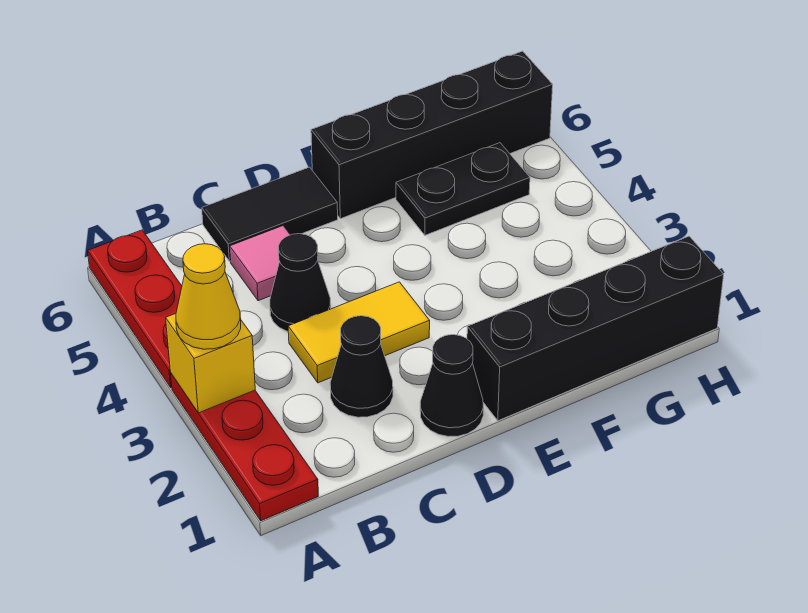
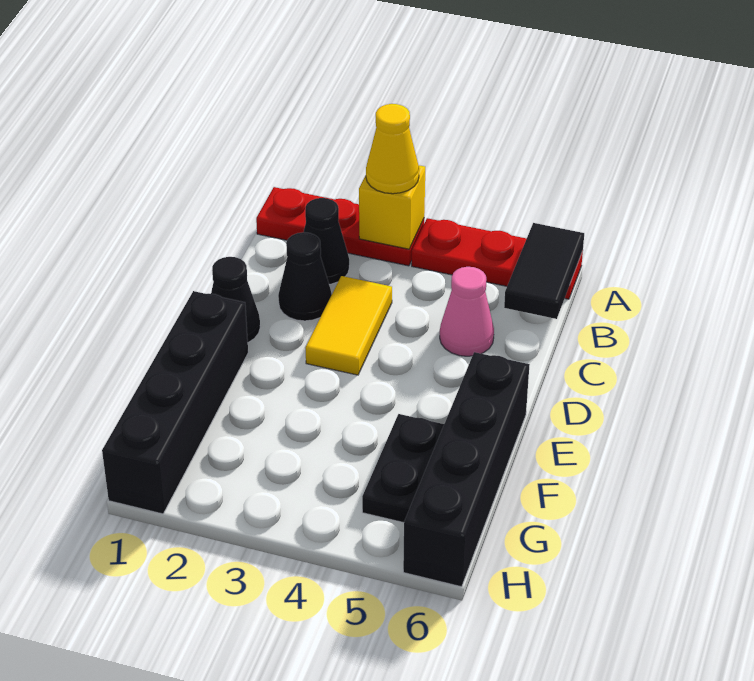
black 1x1 cone [270,234,331,331] -> black 1x1 cone moved to [304,198,349,284]
pink 1x1 tile [230,226,290,301] -> pink 1x1 cone [440,267,494,356]
black 1x2 tile [202,167,338,261] -> black 1x2 tile moved to [504,223,584,319]

